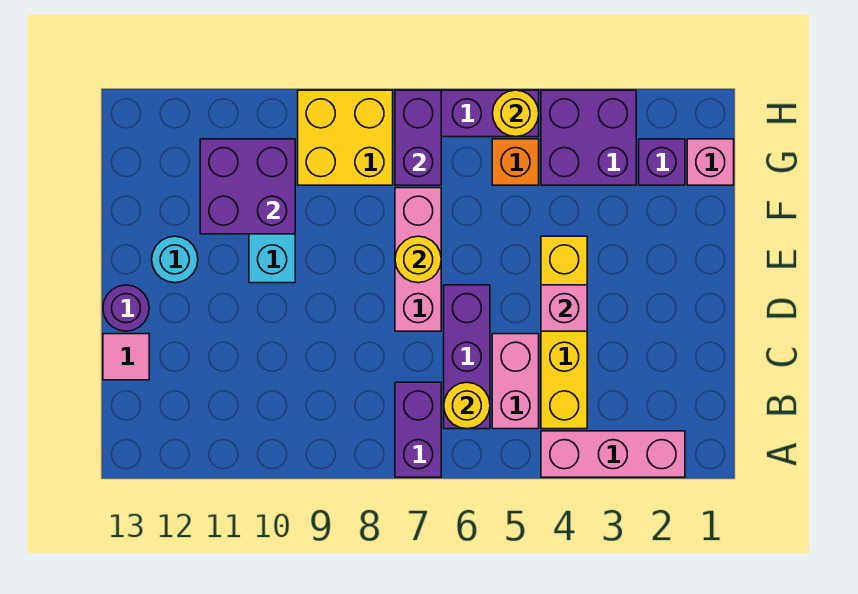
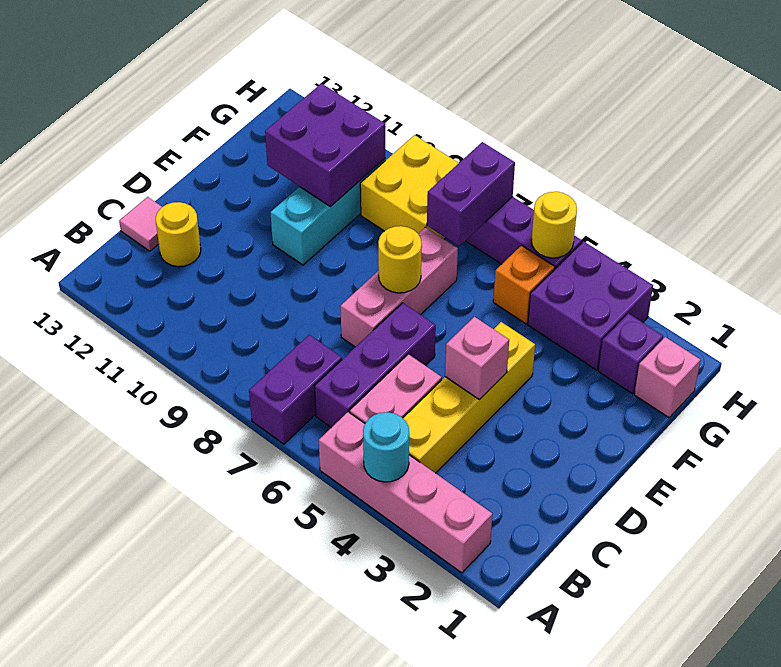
pink 1x3 brick [541,431,685,477] -> pink 1x4 brick [319,412,492,573]
yellow 1x1 round brick [444,382,490,429] -> yellow 1x1 round brick moved to [156,202,201,267]
purple 1x1 round brick [103,285,149,331] -> none
cyan 1x1 round brick [152,236,198,283] -> cyan 1x1 round brick moved to [363,412,409,482]

